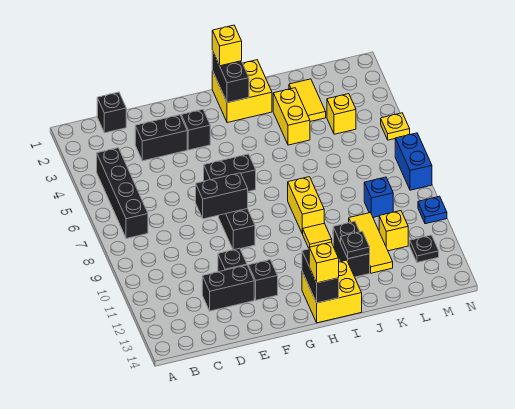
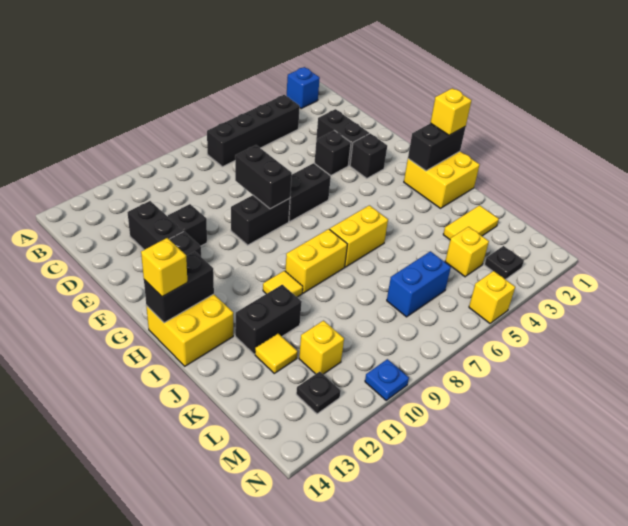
black 1x1 brick [97,92,126,133] -> black 1x1 brick moved to [314,131,351,176]
black 1x2 brick [204,154,256,191] -> black 1x2 brick turned to [289,163,331,221]
yellow 1x2 brick [273,88,310,145] -> yellow 1x2 brick moved to [330,205,388,267]
black 1x1 plate [341,232,370,259] -> black 1x1 plate moved to [485,246,524,280]
yellow 1x3 tile [349,213,393,273] -> yellow 1x1 tile [255,334,298,373]
blue 1x1 brick [364,177,393,217] -> blue 1x1 brick moved to [287,67,320,108]
yellow 1x1 plate [381,113,410,140] -> yellow 1x1 brick [469,271,515,323]
blue 1x2 brick [395,133,432,190] -> blue 1x2 brick moved to [387,251,451,317]

